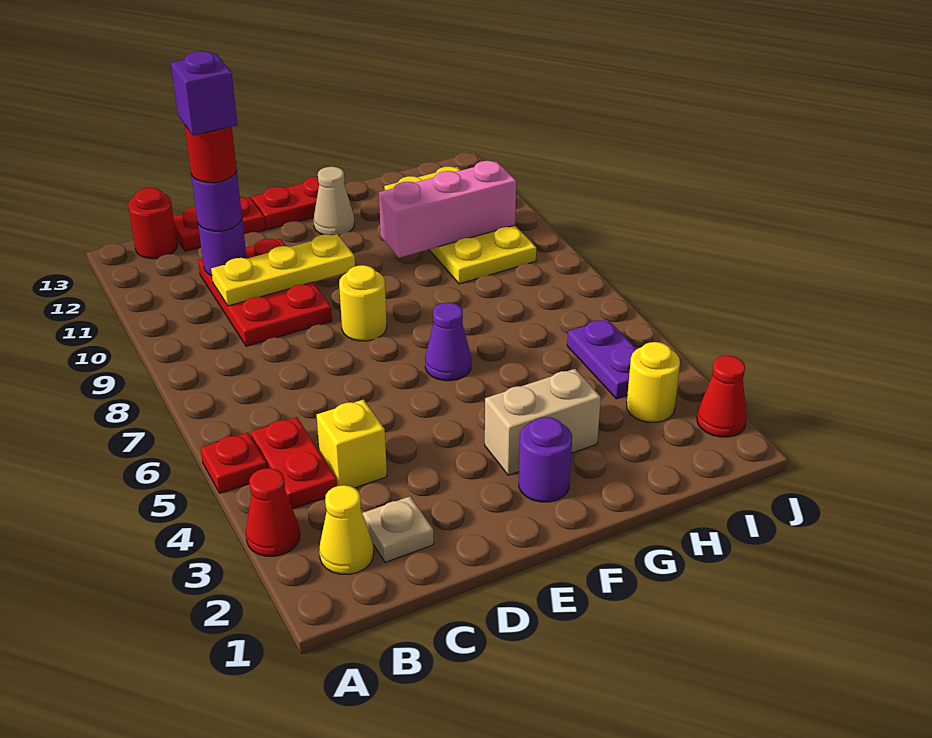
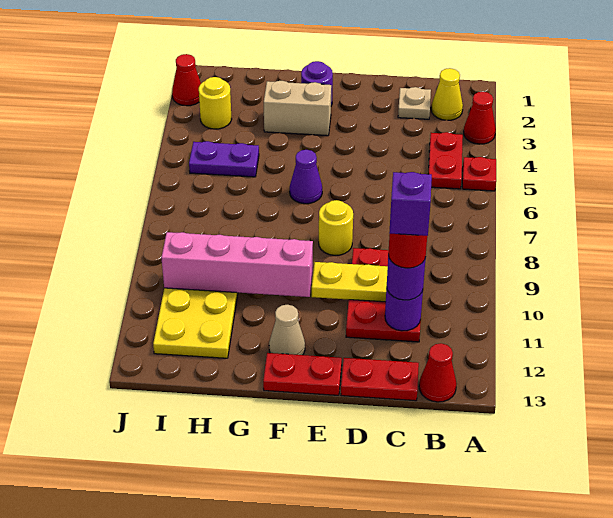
red 1x1 round brick [128,188,177,259] -> red 1x1 cone [419,343,456,402]
yellow 1x1 brick [317,400,387,488] -> none
pink 1x3 brick [379,161,516,258] -> pink 1x4 brick [161,232,313,297]
purple 1x2 plate [567,319,636,399] -> purple 1x2 plate turned to [189,141,259,177]

